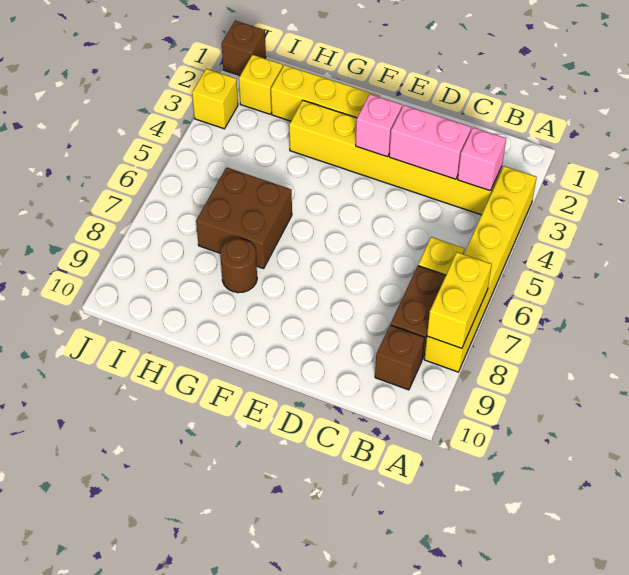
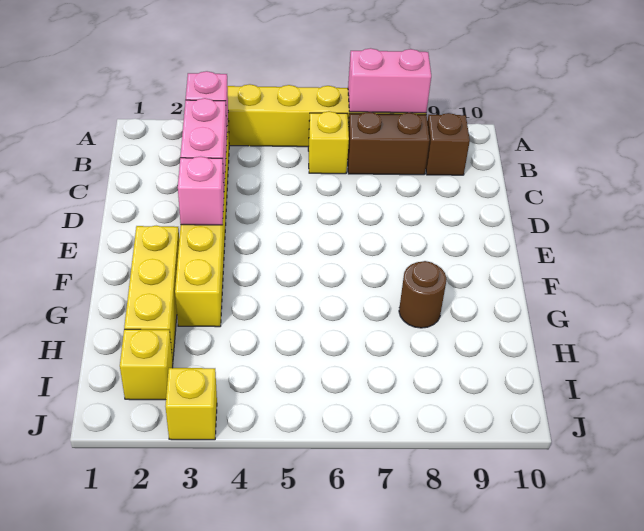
yellow 1x2 brick [427,252,492,348] -> pink 1x2 brick [348,48,431,113]
brown 2x2 brick [196,167,292,269] -> none
brown 1x1 brick [222,21,266,75] -> none

